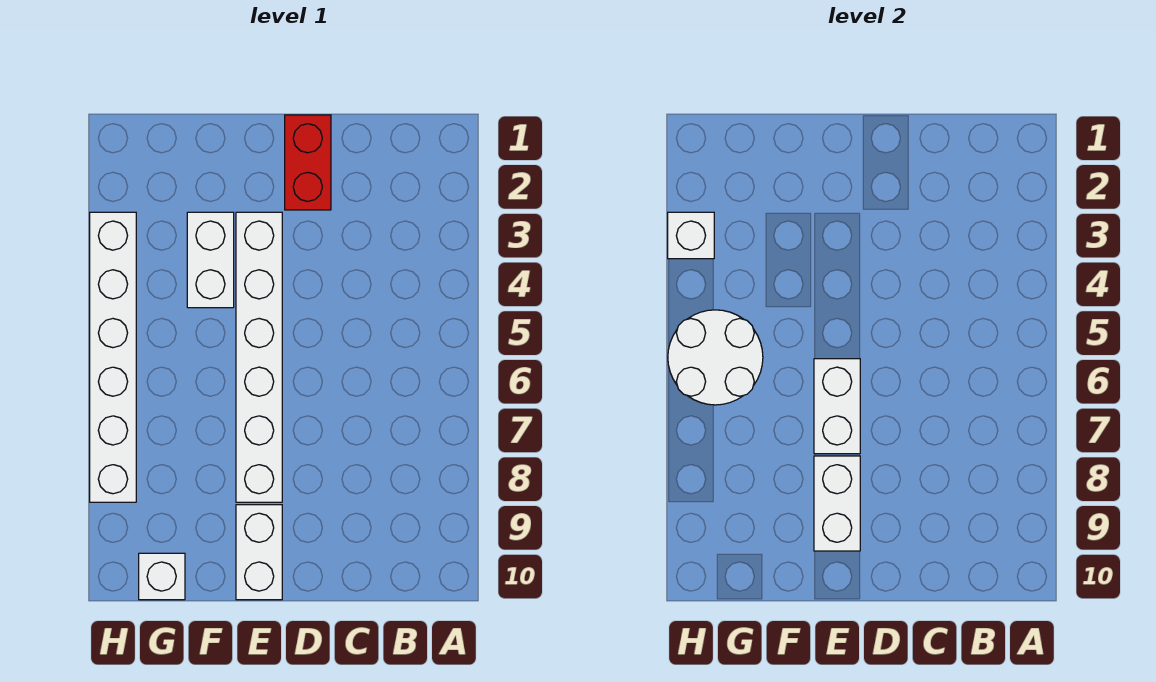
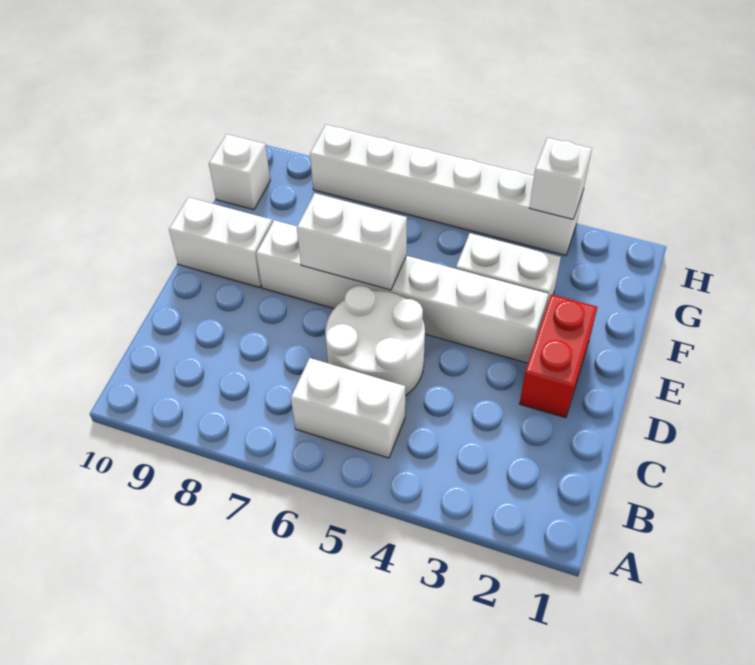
red 1x2 brick [285,115,331,210] -> red 1x2 brick turned to [520,294,598,418]
white 1x2 brick [814,456,860,551] -> white 1x2 brick moved to [291,358,405,458]
white 2x2 round brick [668,310,763,405] -> white 2x2 round brick moved to [325,286,425,396]

